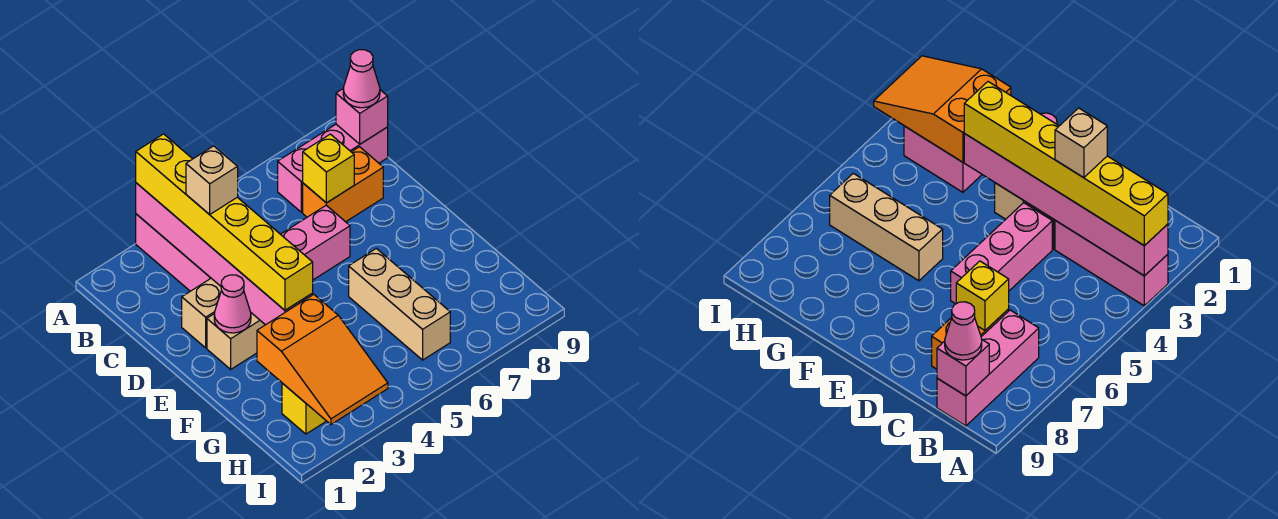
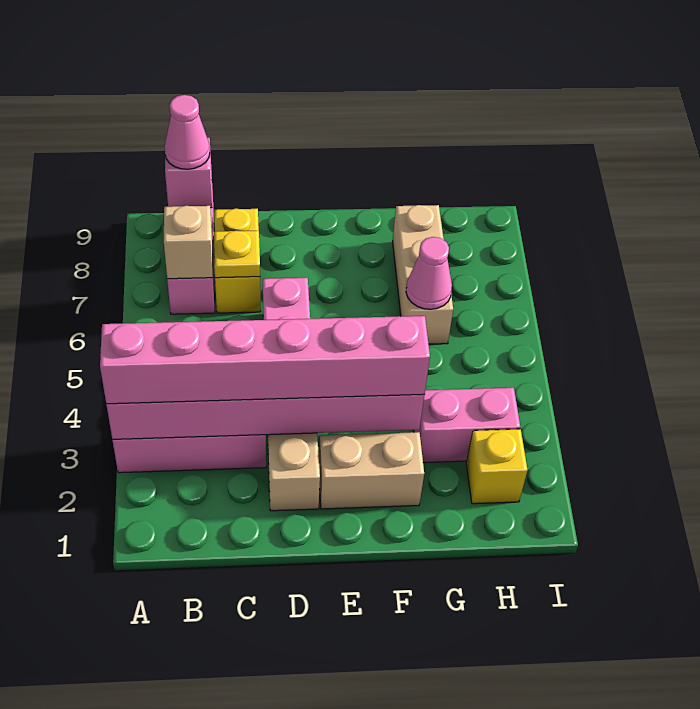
yellow 1x6 brick [136,134,313,310] -> pink 1x6 brick [100,316,430,404]
tan 1x1 brick [186,146,238,215] -> tan 1x1 brick moved to [164,206,213,279]
orange 1x2 brick [303,147,383,222] -> yellow 1x2 brick [214,209,261,313]
yellow 1x1 brick [303,134,354,203] -> yellow 1x1 plate [214,231,260,278]
tan 1x2 brick [207,313,265,369] -> tan 1x2 brick turned to [319,432,424,509]
pink 1x1 cone [214,275,251,333] -> pink 1x1 cone moved to [406,237,452,309]
tan 1x3 brick [349,248,450,360] -> tan 1x3 brick turned to [393,205,453,344]
orange 2x3 slope [257,294,388,424] -> none

